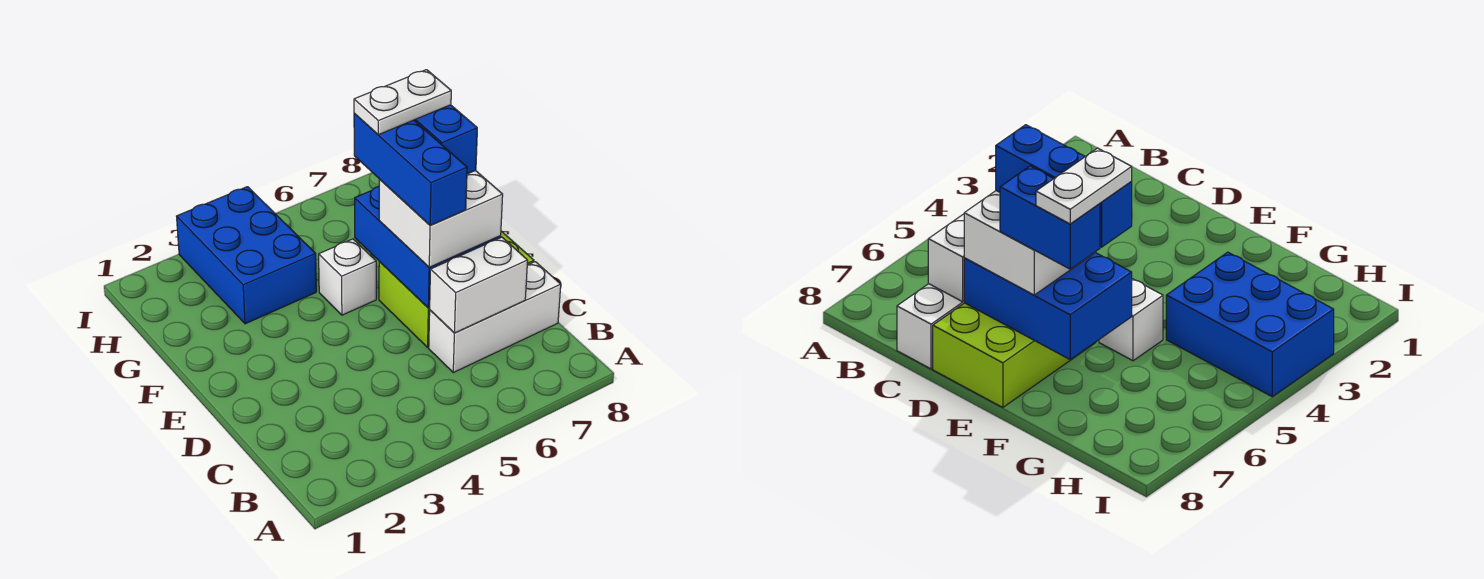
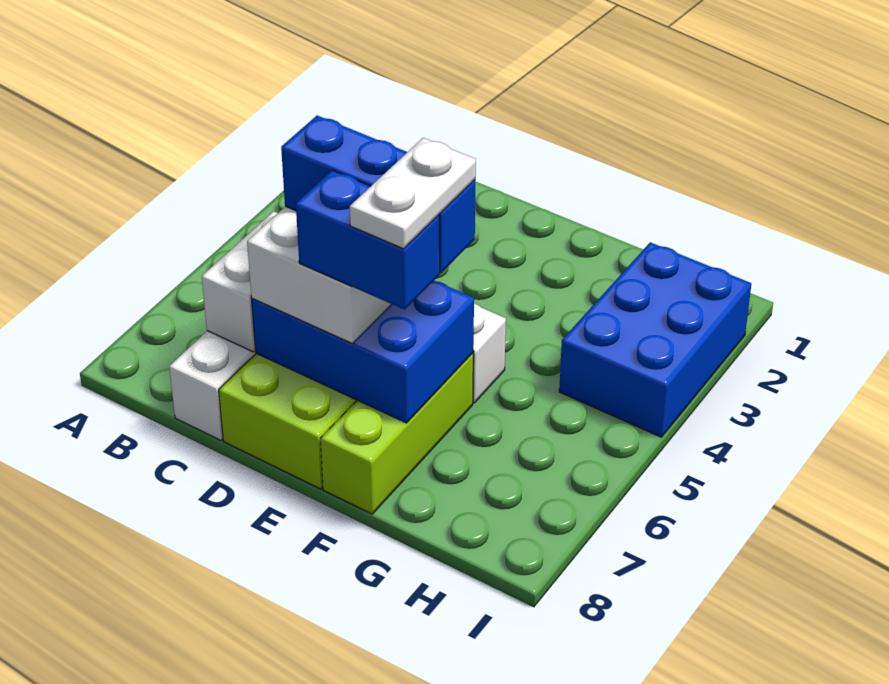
none -> lime 1x3 brick [321,353,473,514]
blue 2x3 brick [177,187,316,324] -> blue 2x3 brick turned to [559,242,751,437]

